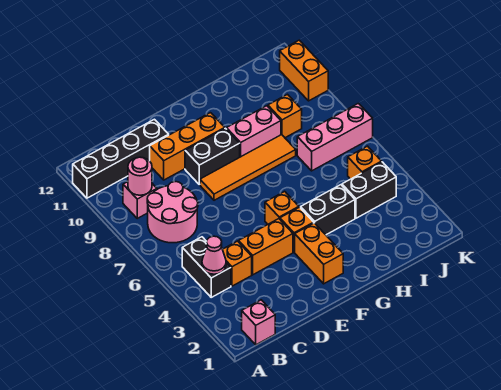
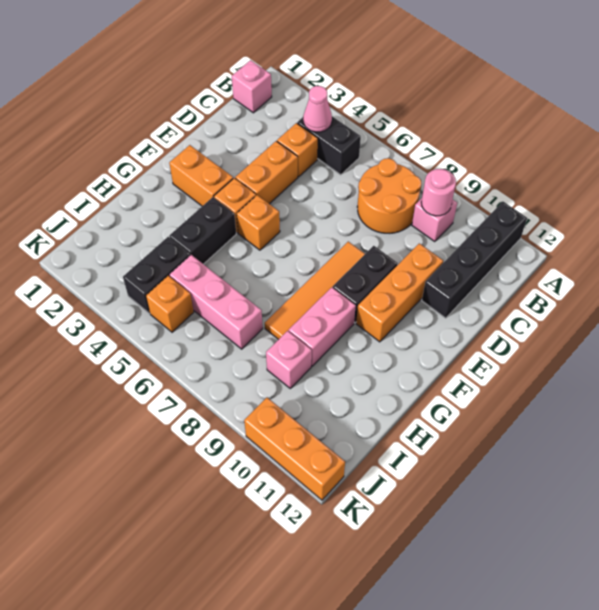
pink 2x2 round brick [147,182,198,243] -> orange 2x2 round brick [357,158,422,233]
pink 1x3 brick [297,103,373,171] -> pink 1x3 brick turned to [169,255,263,349]
orange 1x1 brick [268,94,302,138] -> pink 1x1 brick [266,331,312,388]
orange 1x2 brick [280,40,328,101] -> orange 1x3 brick [244,398,345,500]

